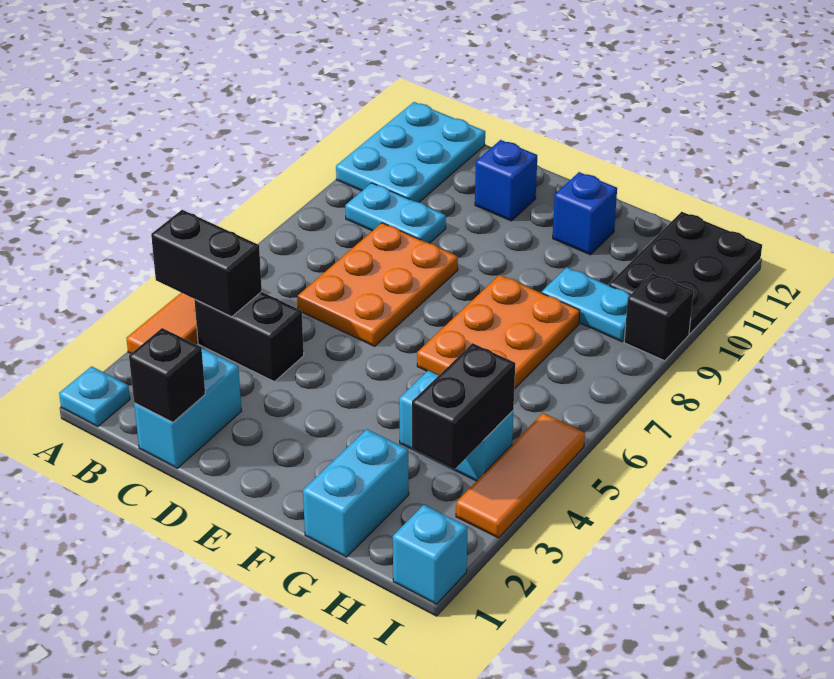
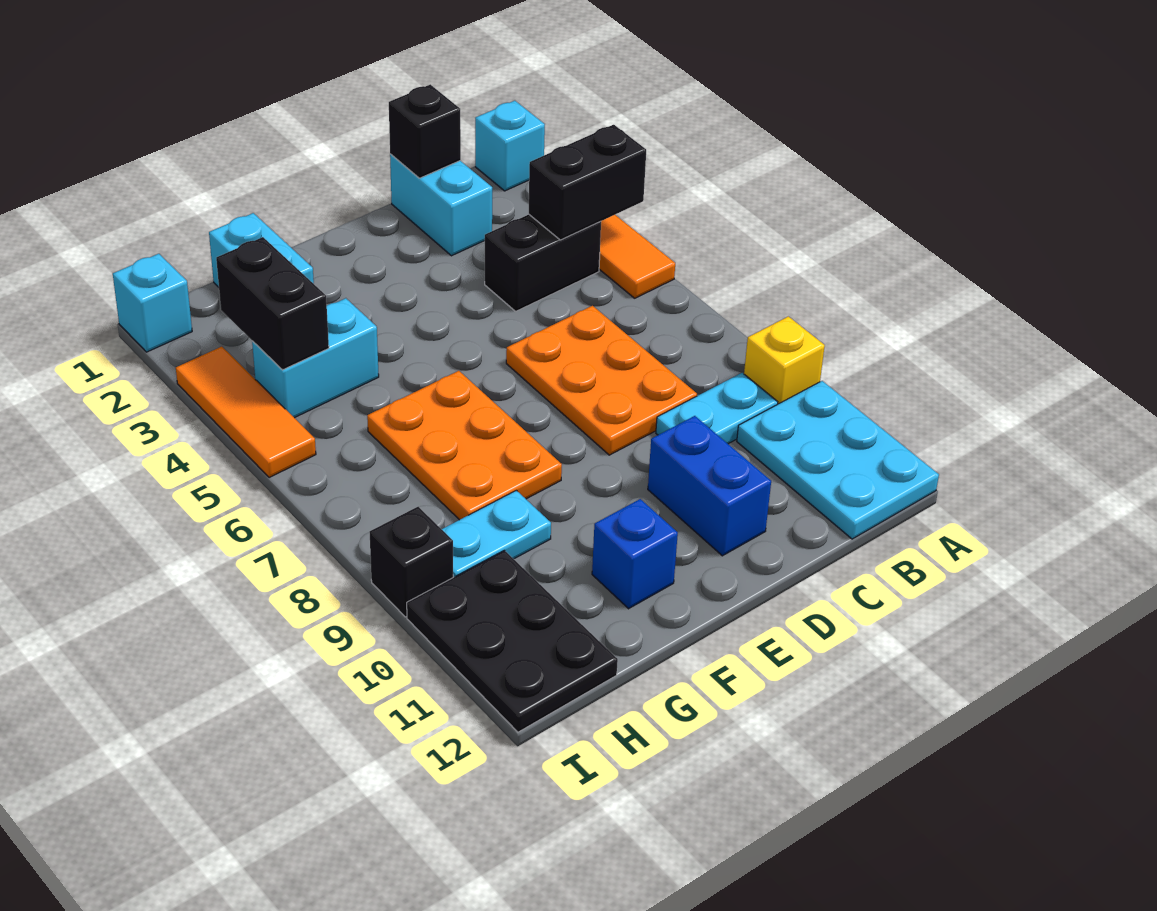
cyan 1x1 plate [59,366,130,427] -> cyan 1x1 brick [475,101,545,191]
none -> yellow 1x1 brick [744,316,825,404]
blue 1x1 brick [475,140,537,221] -> blue 1x2 brick [648,416,771,556]

